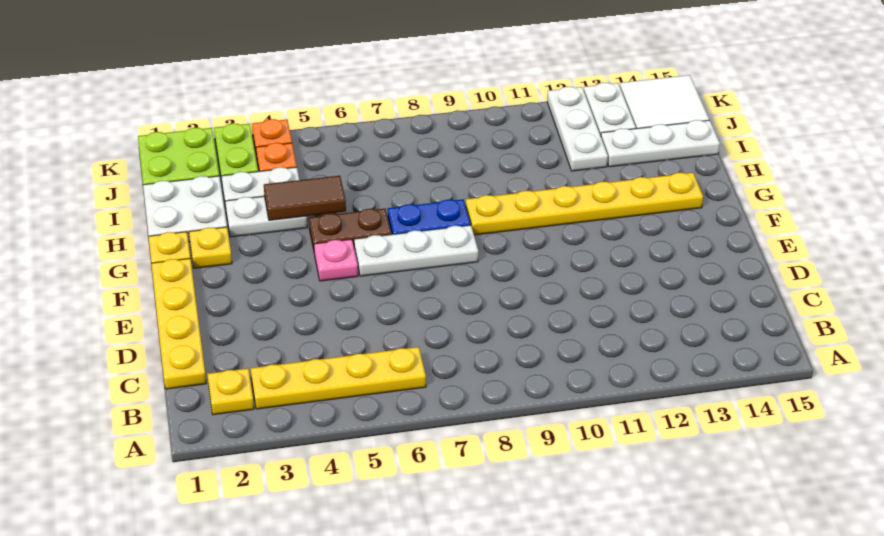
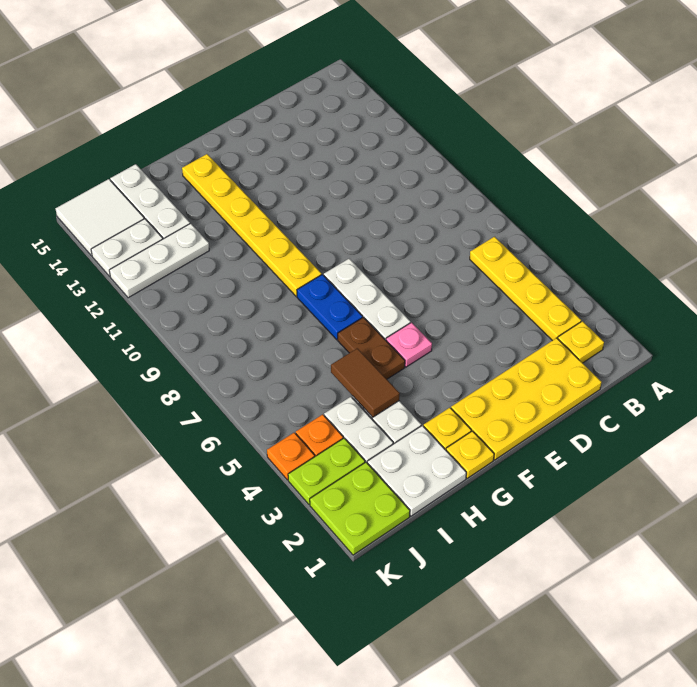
yellow 1x4 plate [152,259,206,389] -> yellow 2x4 plate [451,338,601,460]

